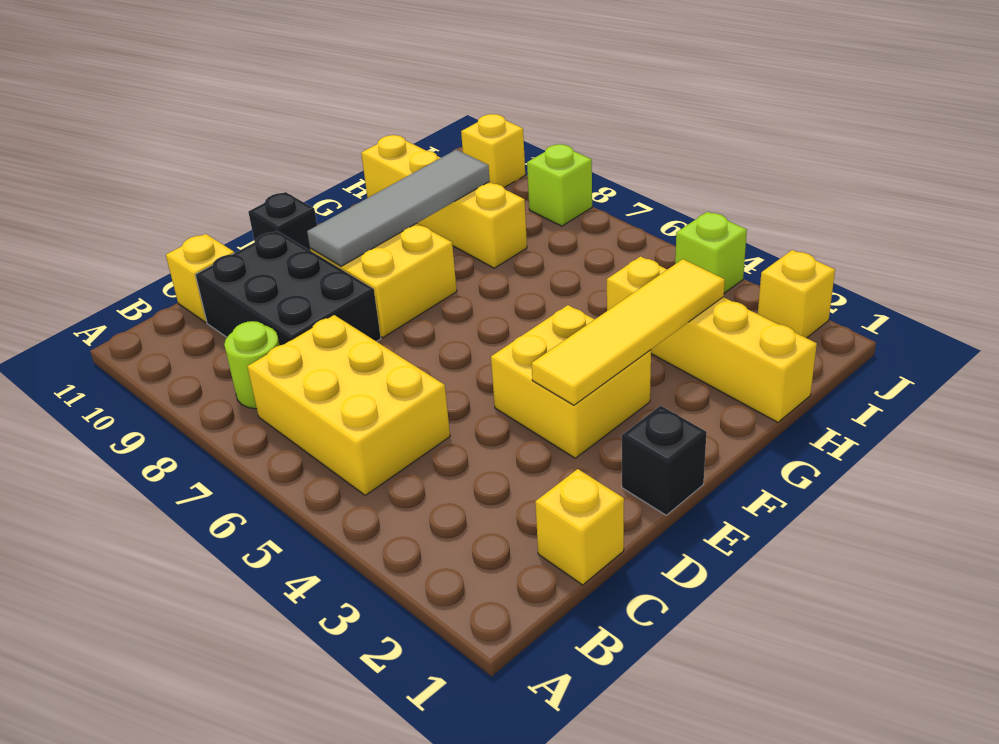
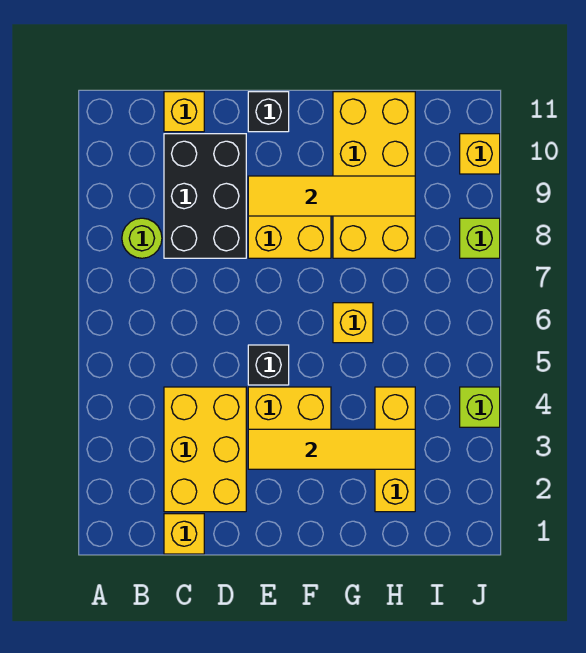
yellow 2x3 brick [247,315,450,495] -> yellow 2x3 brick moved to [164,387,246,512]
black 1x1 brick [622,406,707,515] -> black 1x1 brick moved to [248,345,289,385]
grey 1x4 tile [307,150,490,266] -> yellow 1x4 tile [248,176,415,216]
yellow 1x4 brick [607,256,817,422] -> yellow 1x3 brick [375,387,415,512]
yellow 1x4 brick [361,135,527,268] -> yellow 2x4 brick [333,92,415,258]
yellow 1x1 brick [758,250,835,338] -> yellow 1x1 brick moved to [333,303,373,343]

